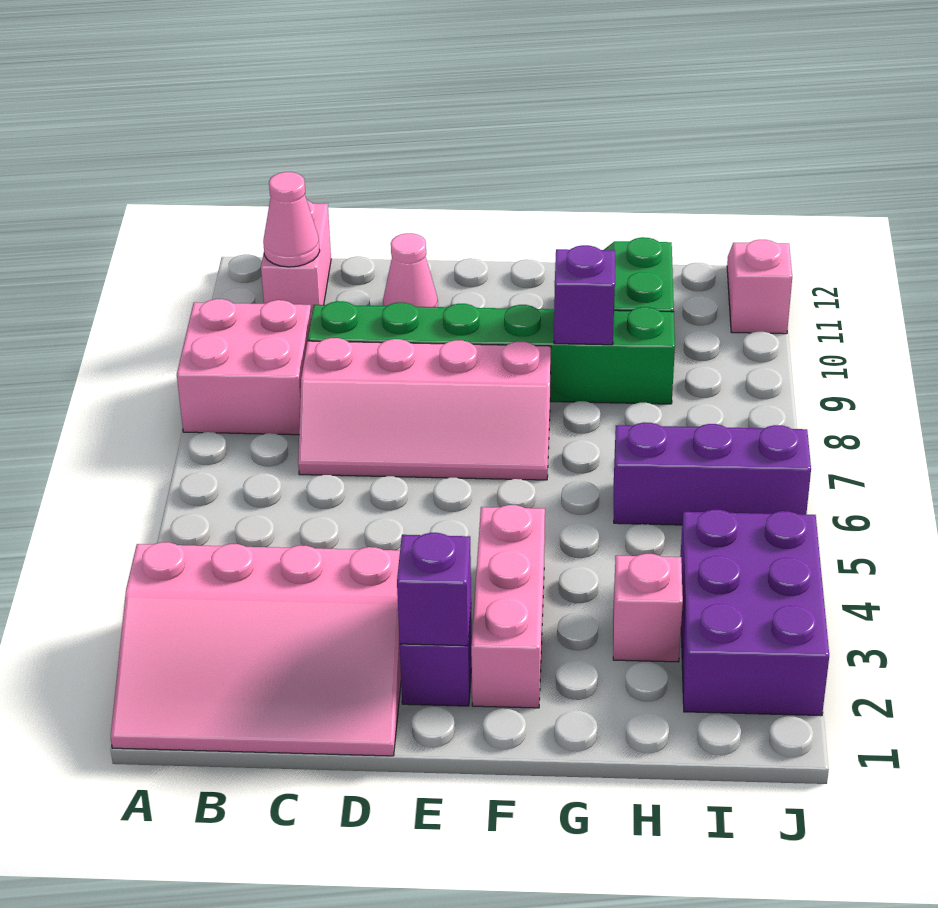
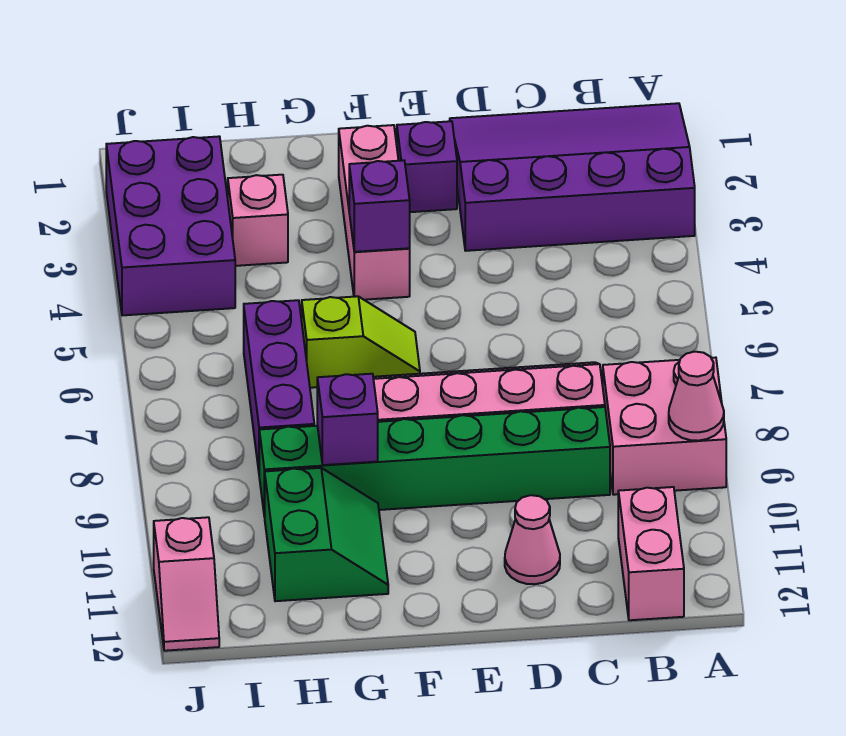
pink 3x4 slope [111,542,401,756] -> purple 3x4 slope [450,103,695,251]
pink 1x1 cone [263,172,320,267] -> pink 1x1 cone moved to [669,352,724,441]
purple 1x1 brick [397,533,471,646] -> purple 1x1 brick moved to [349,160,410,252]
none -> lime 1x2 slope [302,296,420,388]
purple 1x3 brick [614,422,811,525] -> purple 1x3 brick turned to [244,300,314,471]

